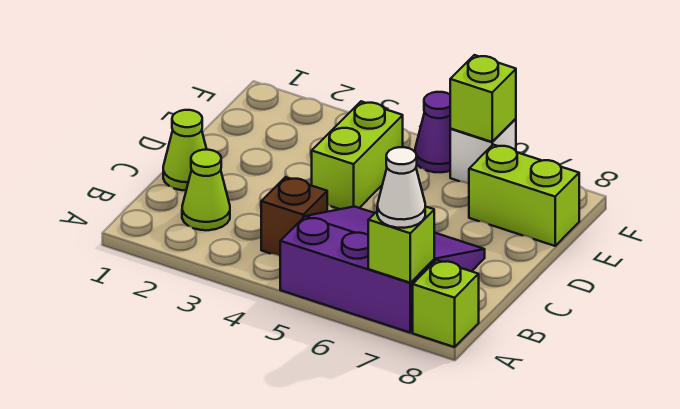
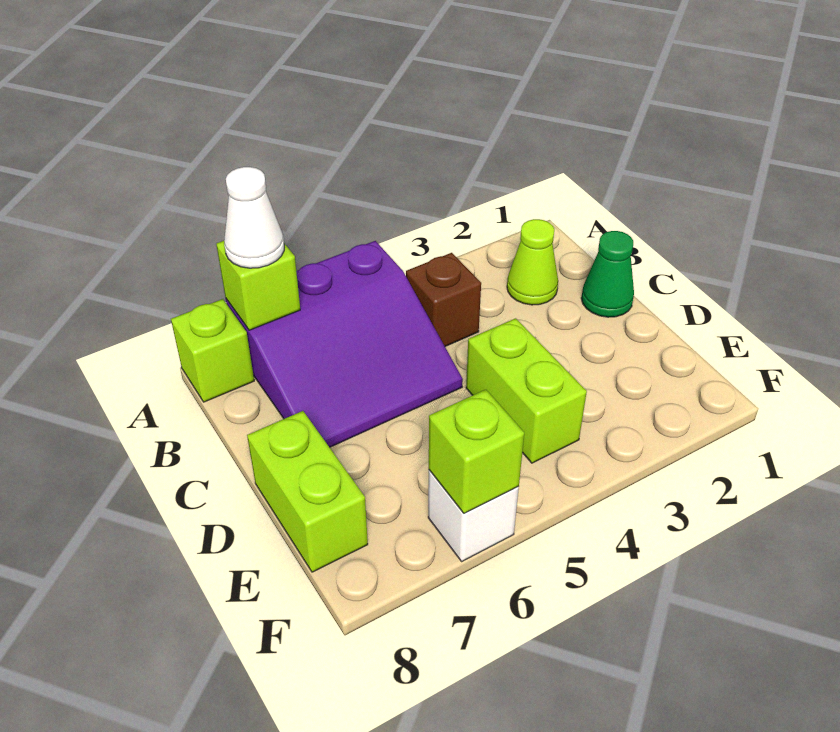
lime 1x1 cone [163,110,207,190] -> green 1x1 cone [581,231,634,317]
lime 1x2 brick [469,145,579,246] -> lime 1x2 brick turned to [247,411,368,572]
purple 1x1 cone [415,92,451,172] -> none

